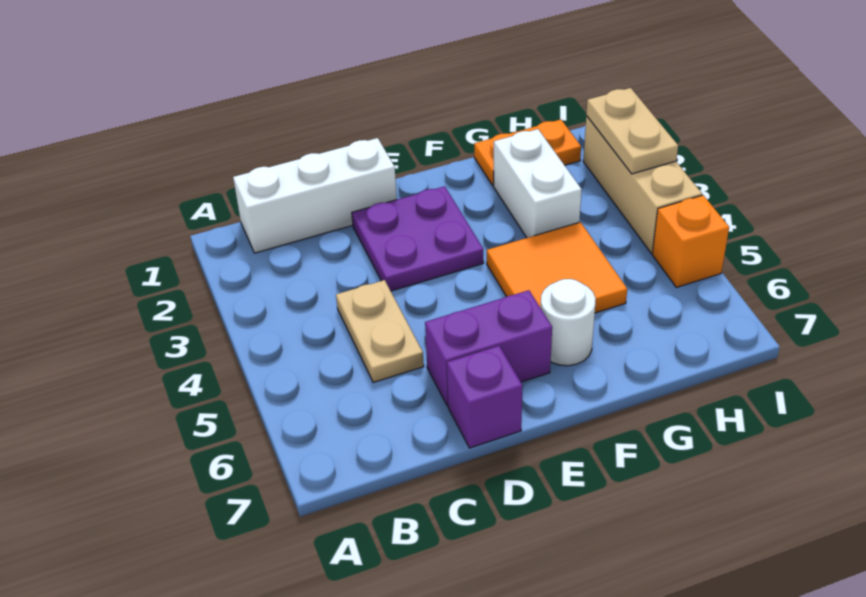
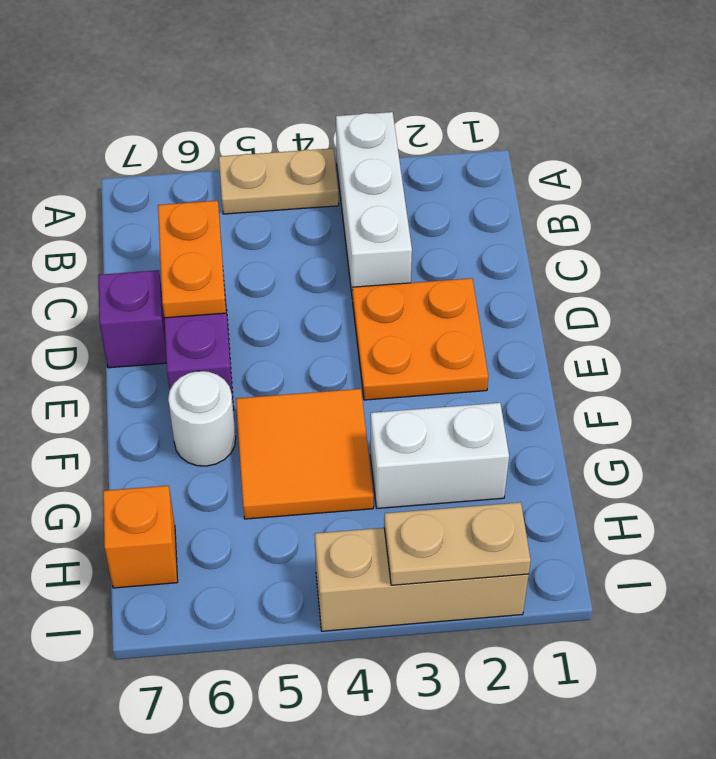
white 1x3 brick [233,138,397,253] -> white 1x3 brick moved to [336,112,412,299]
tan 1x2 plate [336,280,424,382] -> tan 1x2 plate moved to [219,148,339,214]
purple 2x2 plate [352,186,484,291] -> orange 2x2 plate [352,278,488,400]
orange 1x2 plate [474,119,581,186] -> orange 1x2 plate moved to [158,201,226,318]
orange 1x1 brick [652,195,729,287] -> orange 1x1 brick moved to [103,486,178,588]

